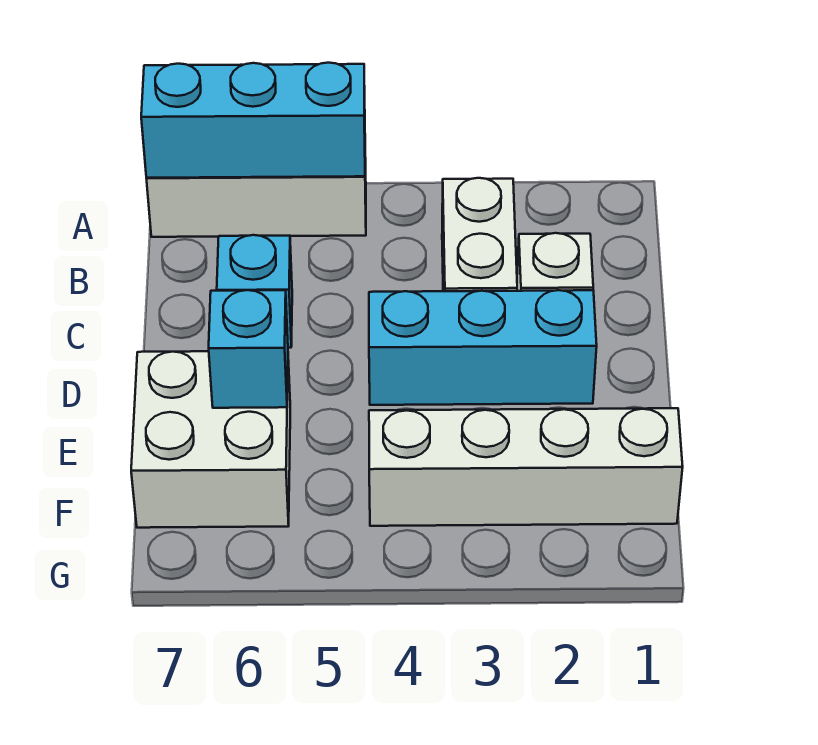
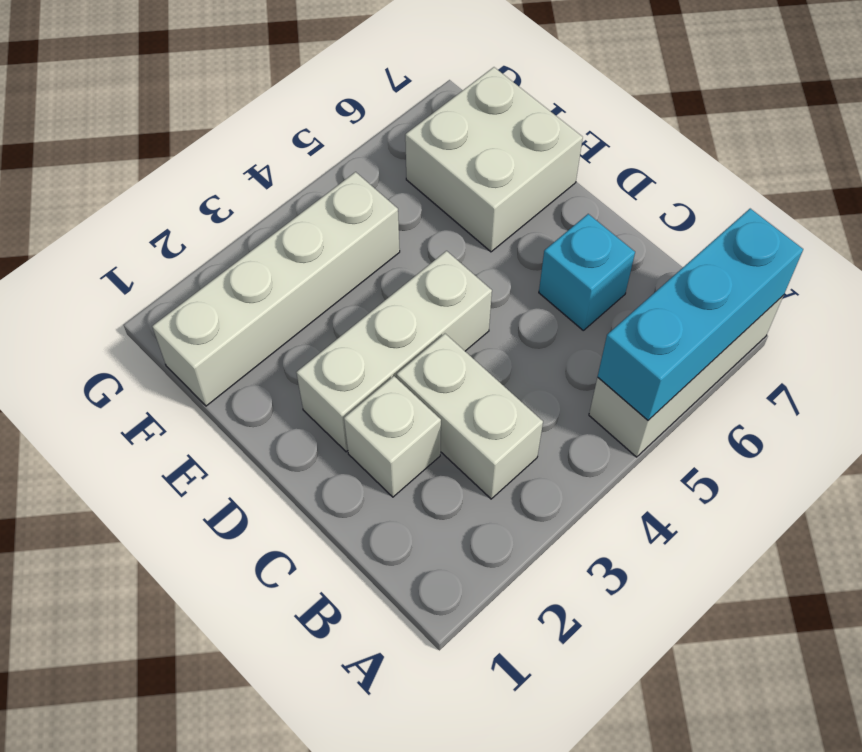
cyan 1x3 brick [369,290,597,405] -> white 1x3 brick [296,251,492,452]
cyan 1x1 brick [209,290,288,408] -> none

